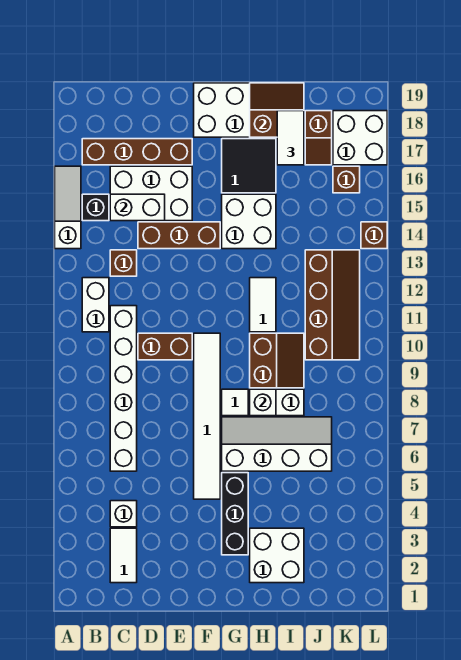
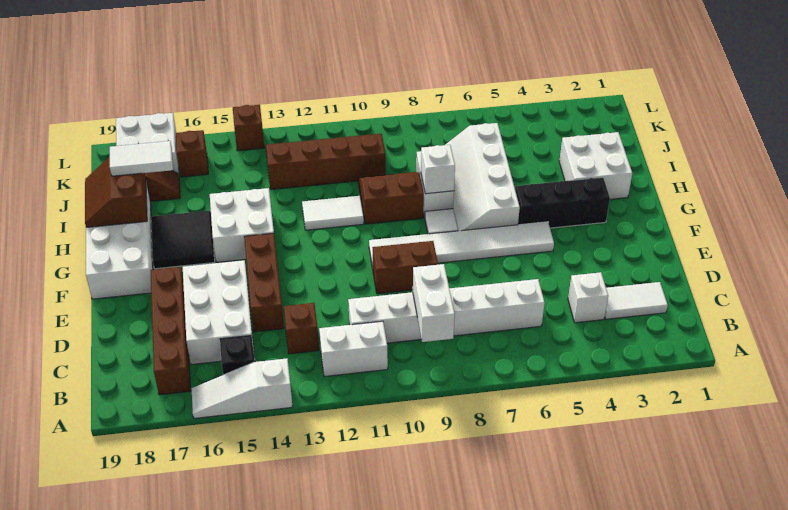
white 1x2 brick [110,194,165,221] -> white 1x2 brick moved to [413,264,455,342]
brown 1x2 brick [138,333,192,360] -> brown 1x2 brick turned to [372,241,438,294]

